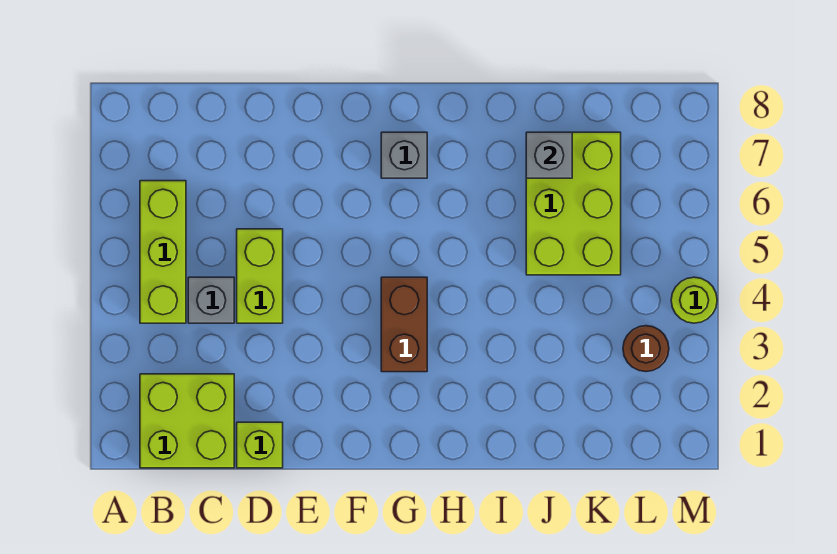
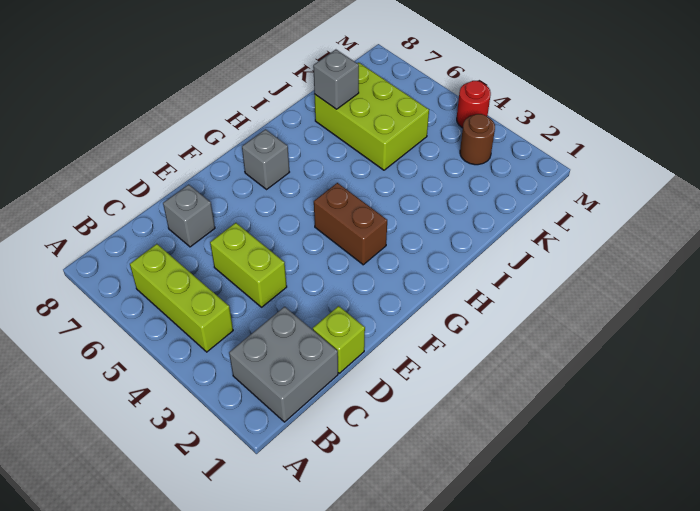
lime 2x2 brick [140,374,234,468] -> grey 2x2 brick [229,307,338,422]
grey 1x1 brick [188,277,234,323] -> grey 1x1 brick moved to [163,184,215,247]
lime 1x1 round brick [671,277,717,323] -> red 1x1 round brick [457,81,491,128]

